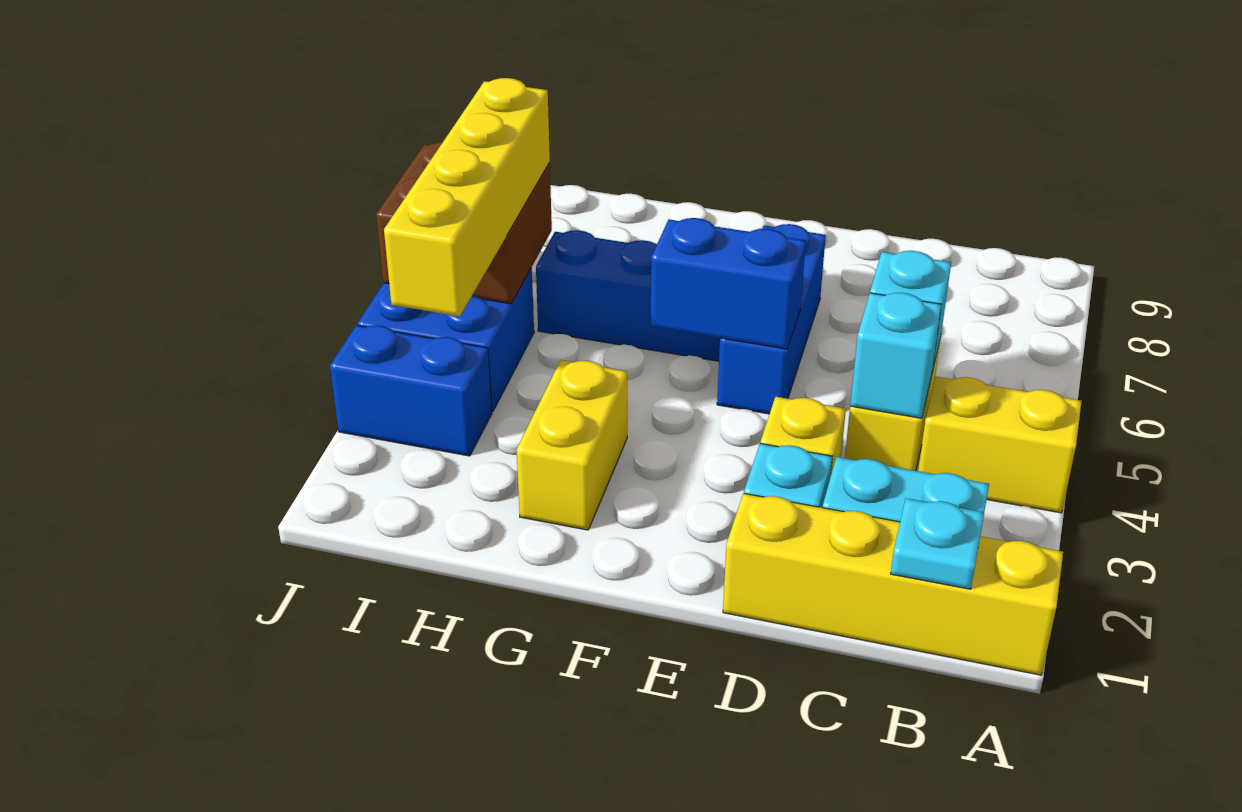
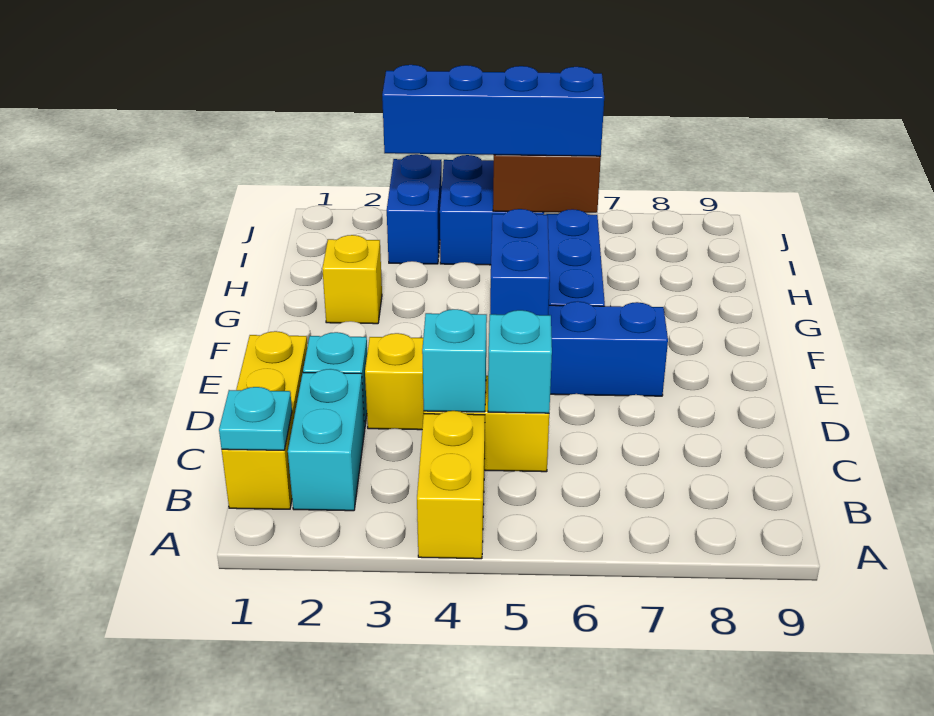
yellow 1x4 brick [723,493,1063,675] -> yellow 1x3 brick [222,331,307,509]
yellow 1x2 brick [517,360,627,530] -> yellow 1x1 brick [322,235,382,324]
yellow 1x4 brick [384,78,550,316] -> blue 1x4 brick [382,65,604,156]

